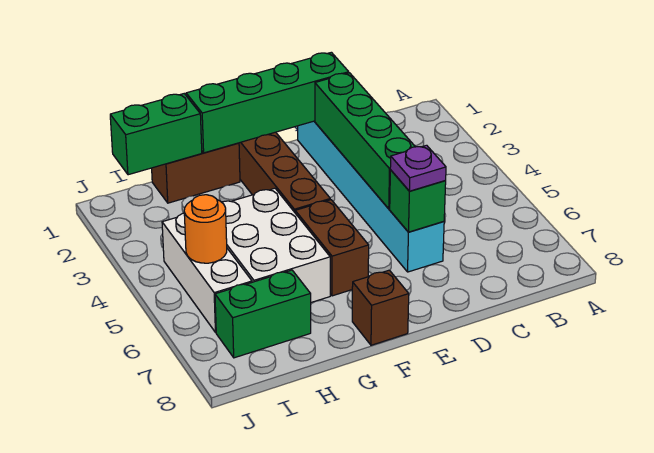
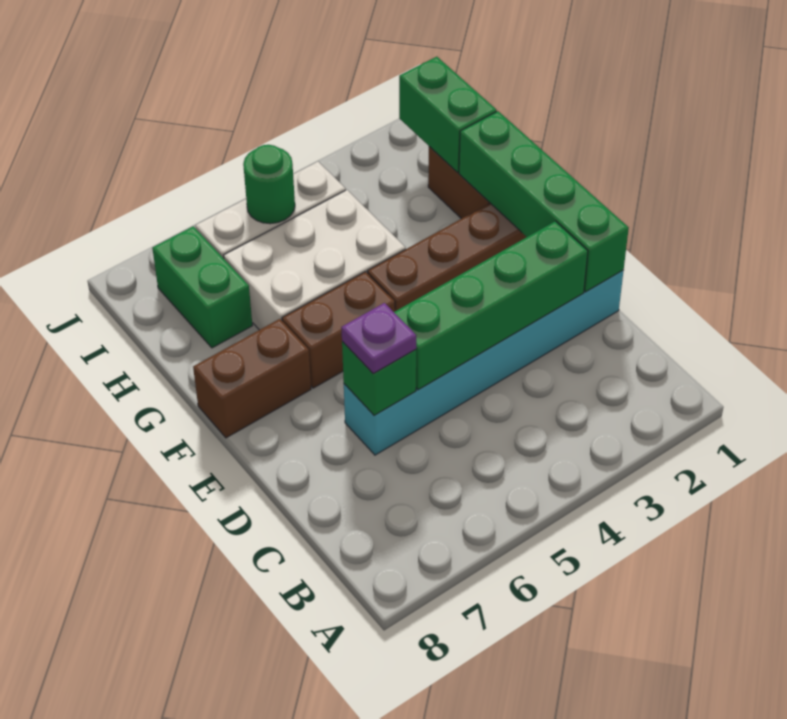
brown 1x1 brick [352,270,409,345] -> brown 1x2 brick [193,319,311,438]
orange 1x1 round brick [184,195,227,263] -> green 1x1 round brick [243,145,295,224]

